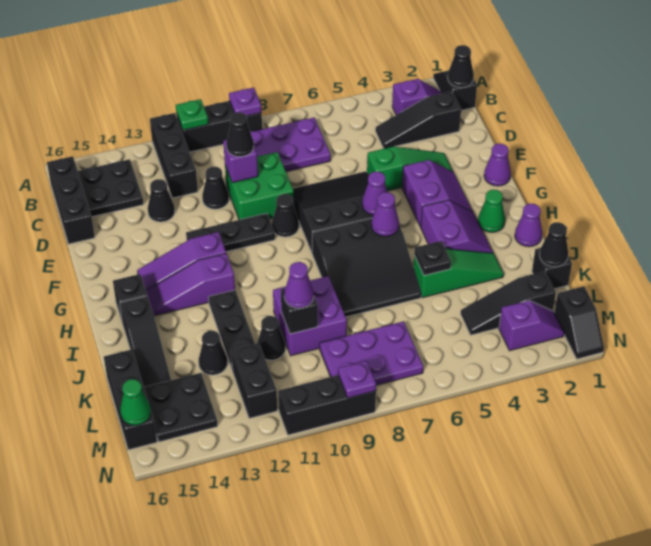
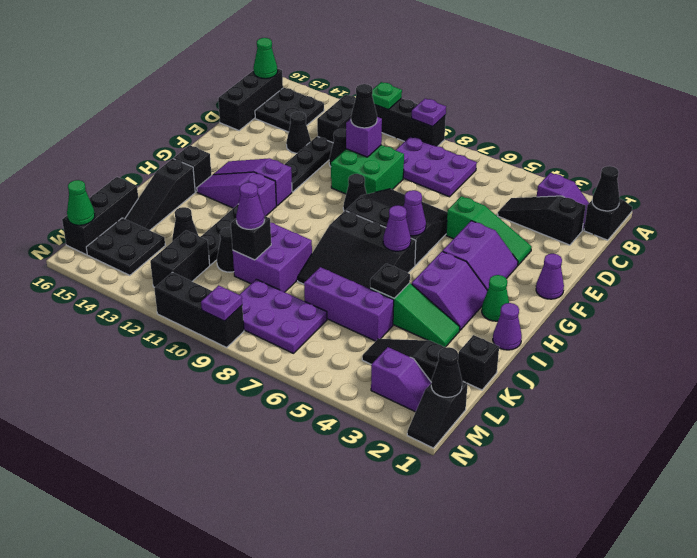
black 1x3 brick [150,113,198,198] -> black 1x2 brick [317,95,356,143]
none -> green 1x1 cone [253,38,278,79]
black 1x3 plate [186,213,275,252] -> black 1x3 plate turned to [285,136,333,192]
black 1x1 cone [540,222,568,267] -> black 1x1 cone moved to [431,347,462,397]
none -> purple 1x3 brick [304,267,394,341]

